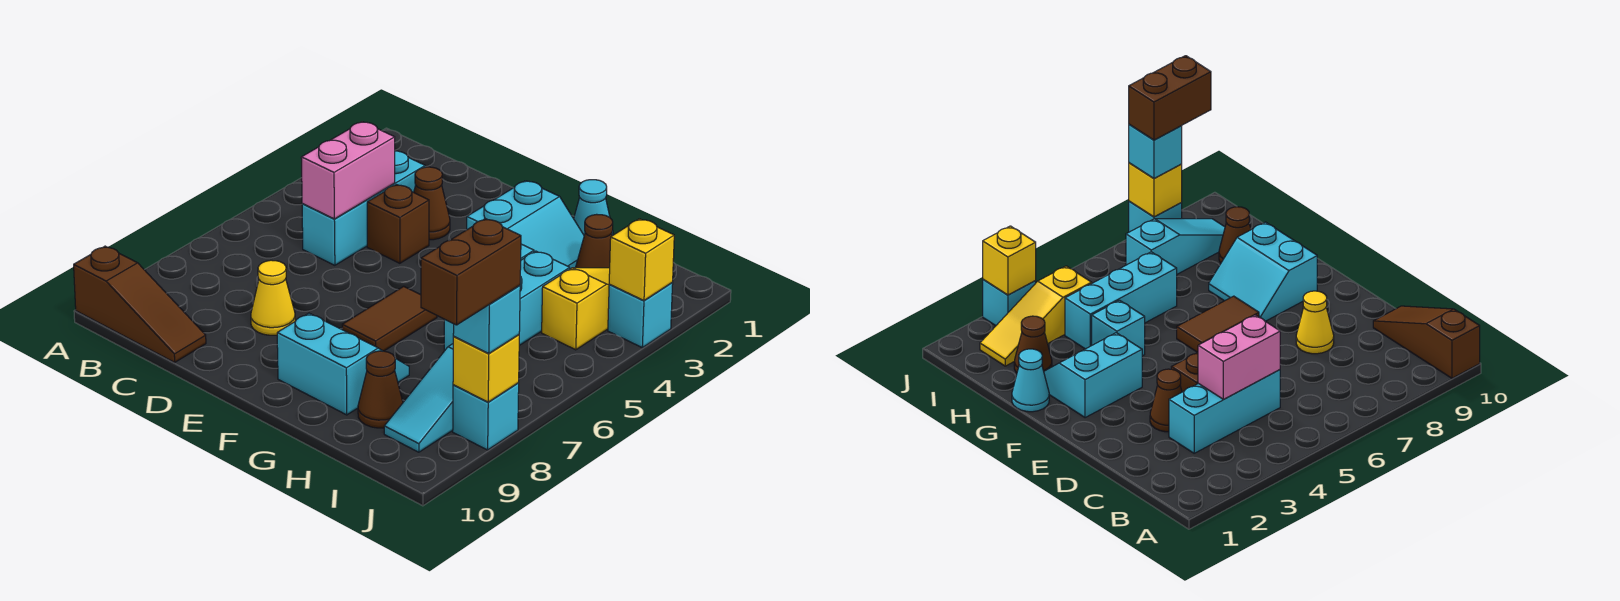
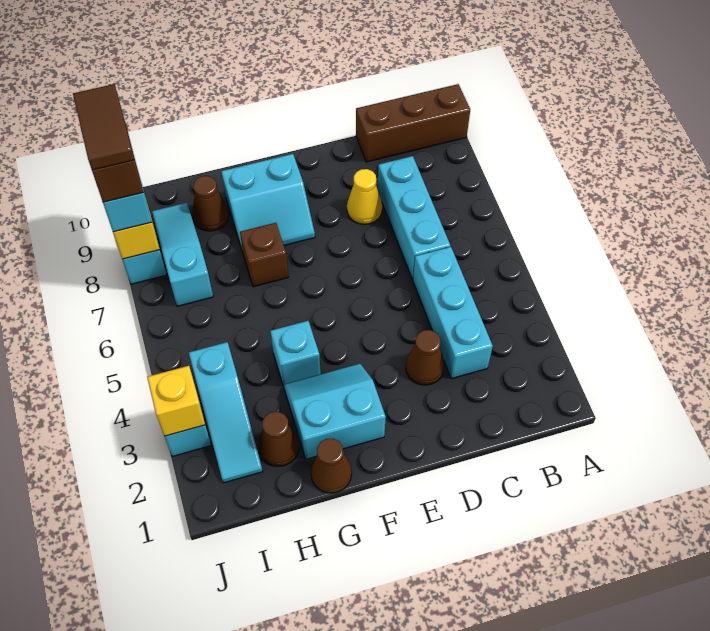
brown 1x3 slope [74,246,206,362] -> brown 1x3 brick [356,84,470,162]
pink 1x2 brick [301,122,395,219] -> none
brown 1x1 brick [367,185,429,263] -> brown 1x1 brick moved to [240,223,288,287]
cyan 2x2 slope [467,181,584,269] -> cyan 2x2 slope turned to [284,364,386,459]
brown 1x2 tile [342,286,437,351] -> brown 1x2 tile moved to [73,84,134,170]
cyan 1x1 cone [574,180,613,236] -> brown 1x1 cone [311,439,352,493]
cyan 1x3 brick [444,251,570,351] -> cyan 1x3 brick moved to [378,156,450,280]
yellow 1x3 slope [542,268,610,350] -> cyan 1x3 slope [189,342,263,483]

